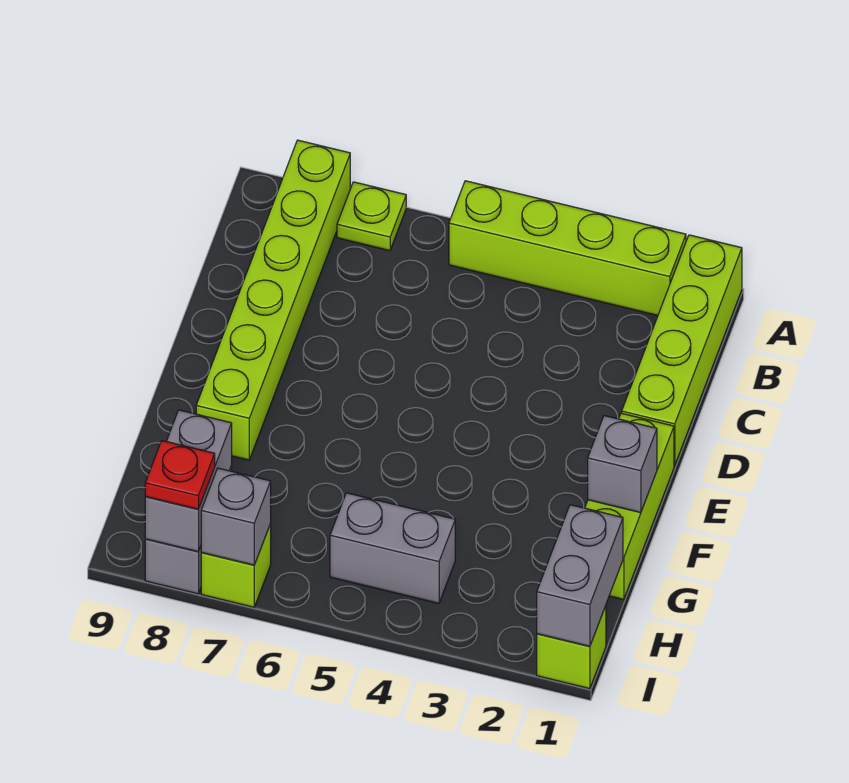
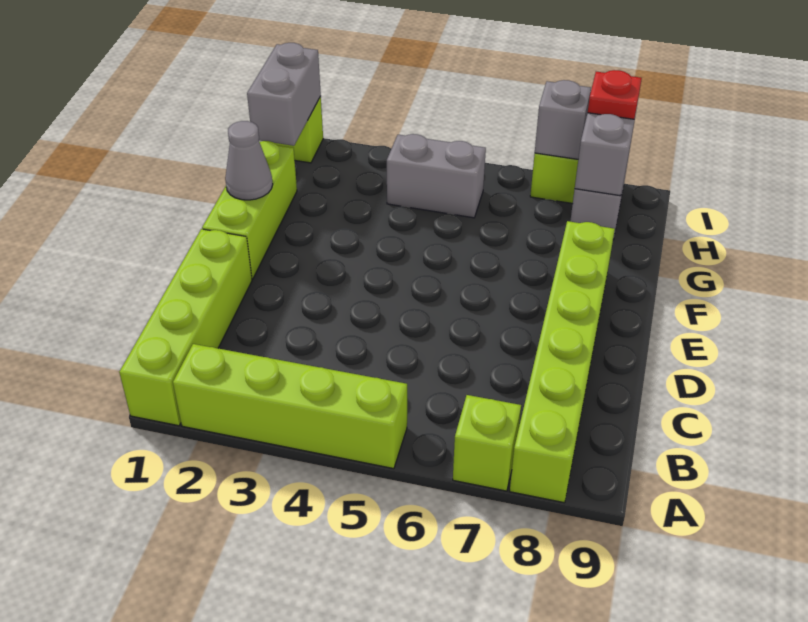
lime 1x1 plate [337,182,406,251] -> lime 1x1 brick [453,395,521,491]
grey 1x1 brick [588,416,657,513] -> grey 1x1 cone [225,121,273,200]

